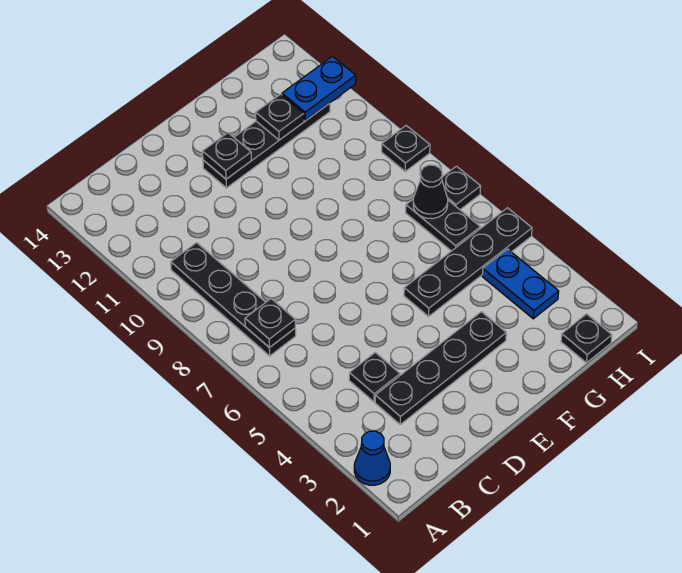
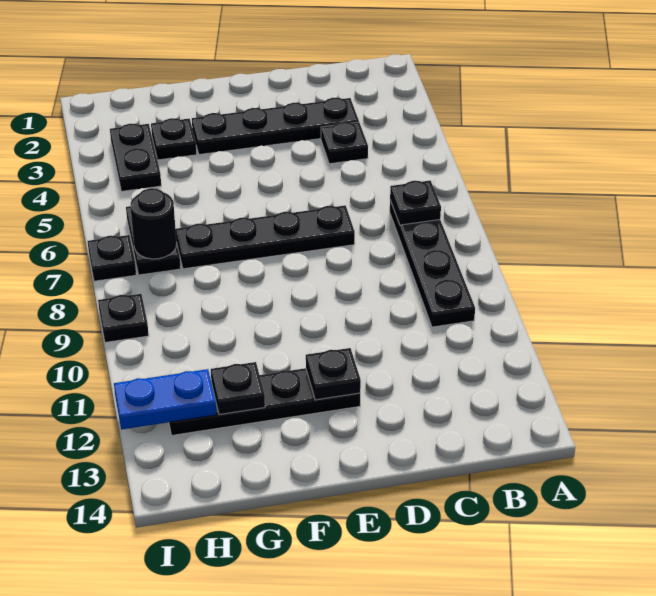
blue 1x1 cone [354,431,390,485] -> none
black 1x4 plate [404,208,532,316] -> black 1x4 plate moved to [176,205,355,269]
black 1x1 plate [561,314,612,363] -> black 1x1 plate moved to [151,118,197,160]
blue 1x2 plate [482,249,559,319] -> black 1x2 plate [110,124,161,191]
black 1x1 cone [413,165,448,219] -> black 1x1 round brick [131,188,176,259]

